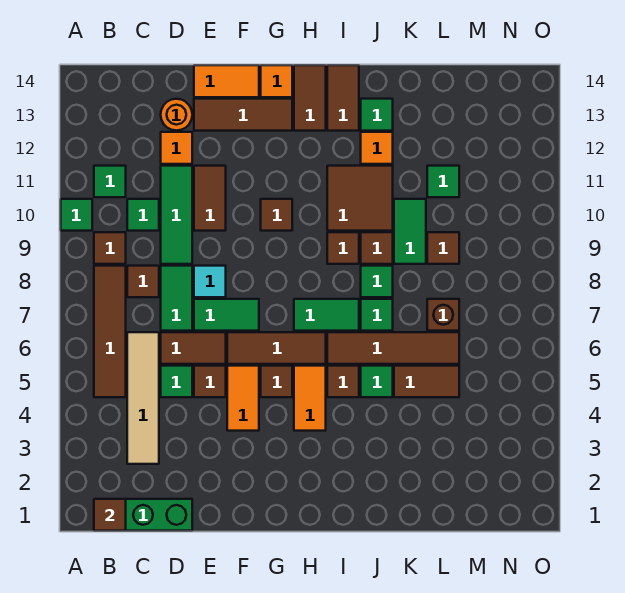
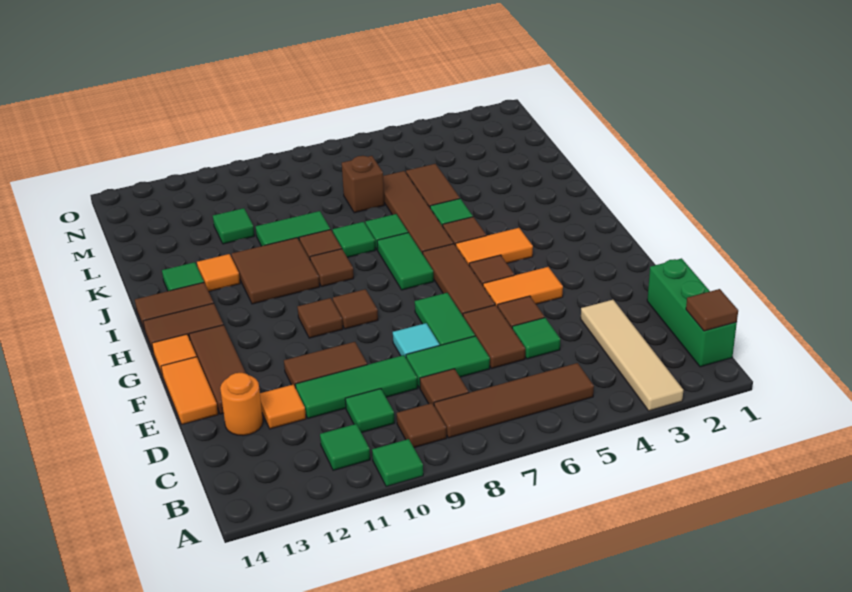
tan 1x4 tile [127,332,159,464] -> tan 1x4 tile turned to [581,300,683,411]
brown 1x1 tile [427,232,459,264] -> brown 1x1 tile moved to [333,289,378,329]

